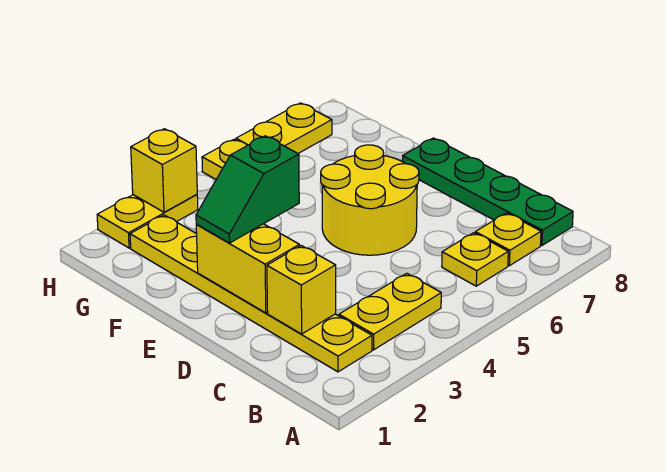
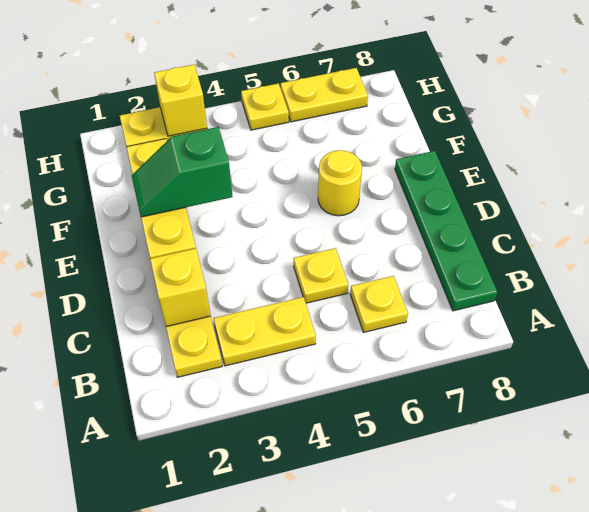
yellow 1x1 plate [475,213,541,266] -> yellow 1x1 plate moved to [294,248,348,303]
yellow 2x2 round brick [321,145,419,255] -> yellow 1x1 round brick [318,150,362,216]

